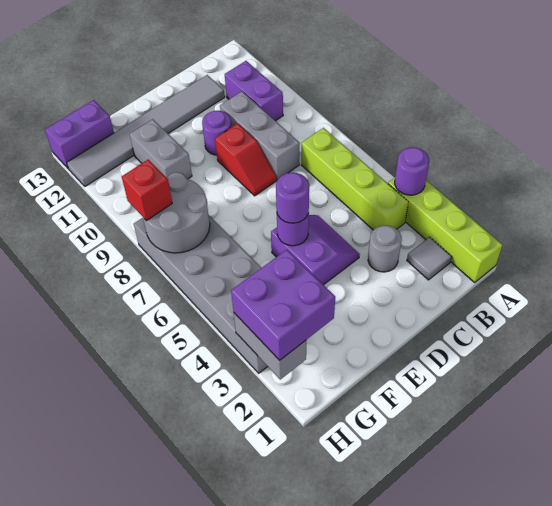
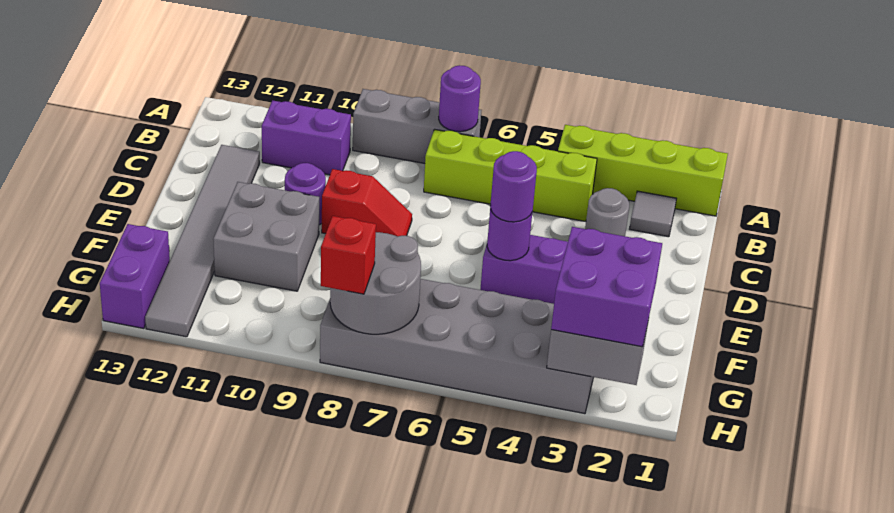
purple 1x1 round brick [395,147,429,195] -> purple 1x1 round brick moved to [439,65,481,132]
grey 1x3 brick [220,92,300,180] -> grey 1x3 brick moved to [353,89,482,163]
grey 1x2 brick [130,119,192,179] -> grey 2x2 brick [213,182,319,291]

